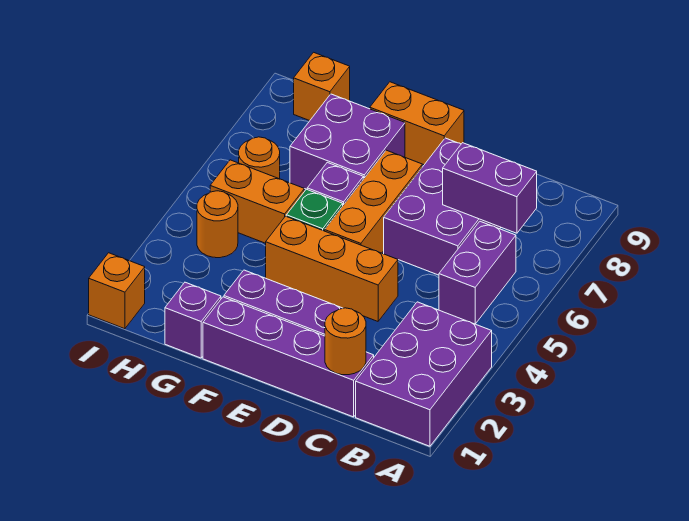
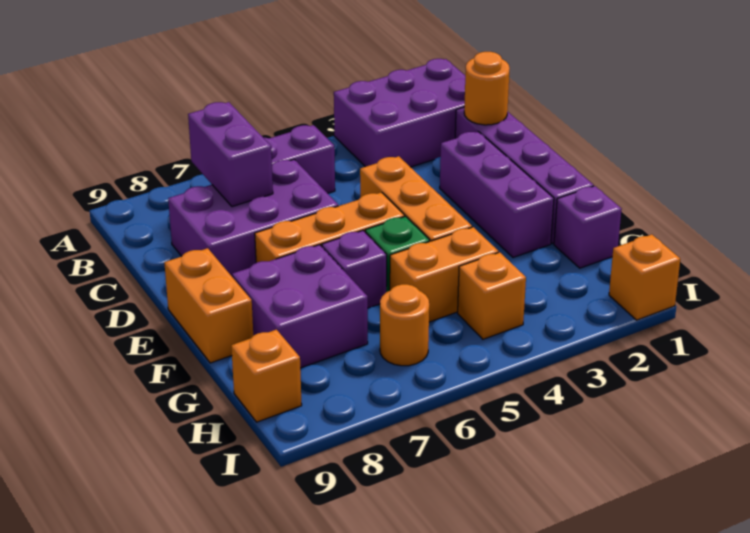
orange 1x2 brick [210,160,304,243] -> orange 1x2 brick turned to [390,227,499,322]
orange 1x1 round brick [197,191,238,258] -> orange 1x1 brick [458,252,526,339]

